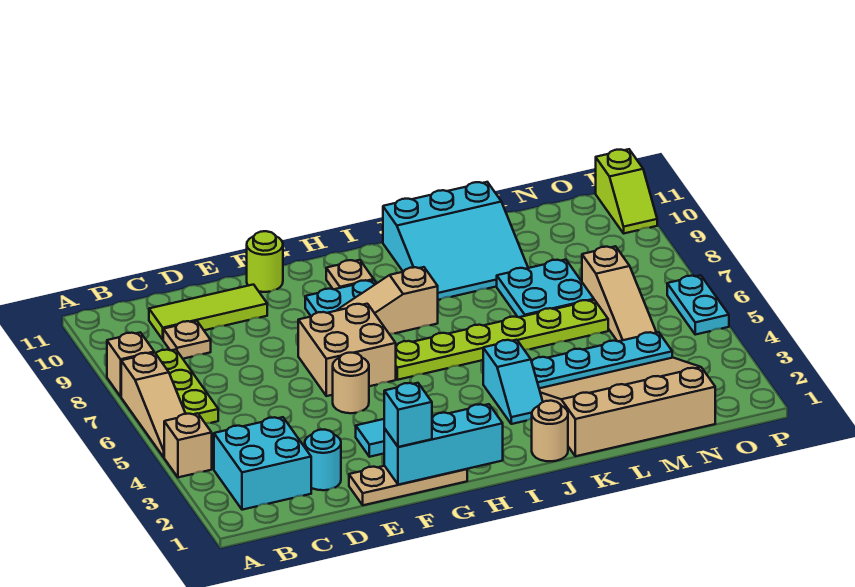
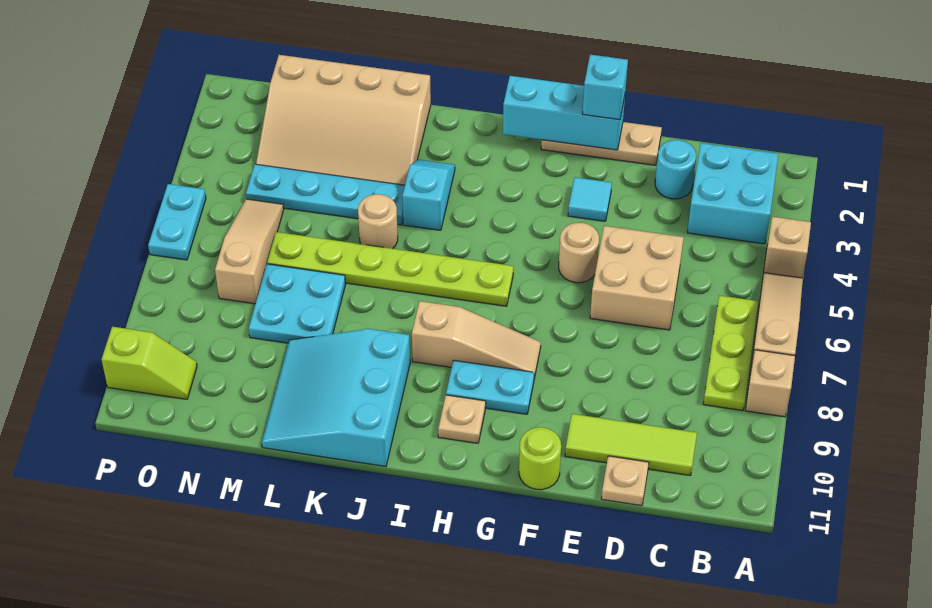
tan 1x1 plate [163,321,211,359] -> tan 1x1 plate moved to [601,456,649,506]
tan 2x2 brick [298,304,396,396] -> tan 2x2 brick moved to [590,226,684,330]
tan 1x1 round brick [532,401,568,461] -> tan 1x1 round brick moved to [358,194,398,249]
cyan 3x3 slope [383,182,528,300] -> cyan 3x3 slope turned to [262,329,410,466]
lime 1x2 slope [596,149,657,233] -> lime 1x2 slope turned to [102,327,197,399]

